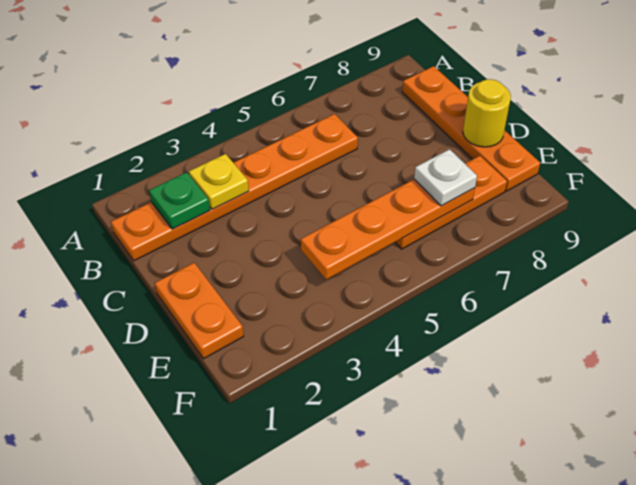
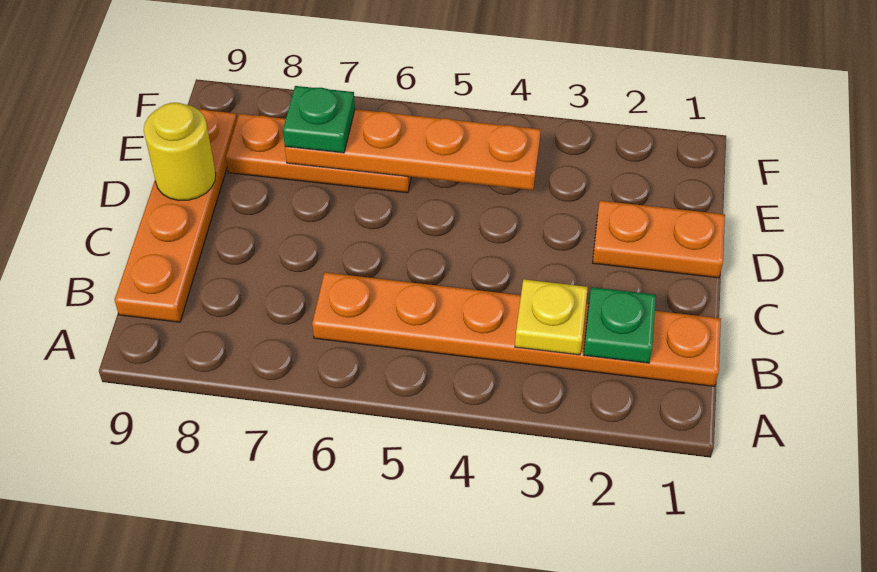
orange 1x2 plate [155,263,244,359] -> orange 1x2 plate turned to [593,201,725,278]
white 1x1 plate [414,149,477,206] -> green 1x1 plate [283,86,355,153]

